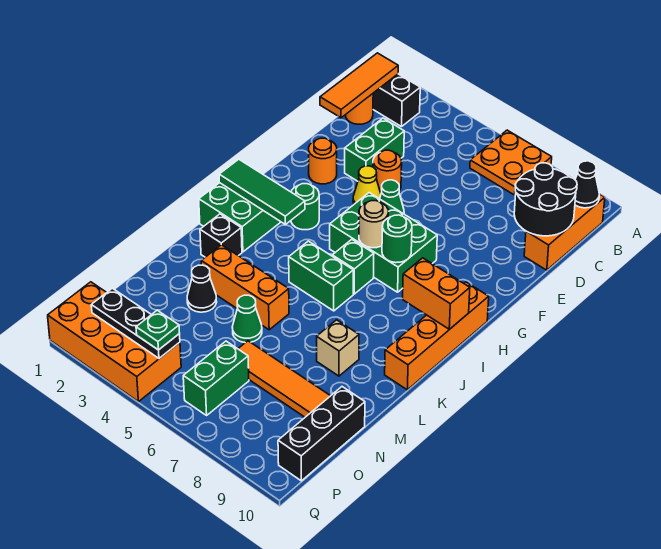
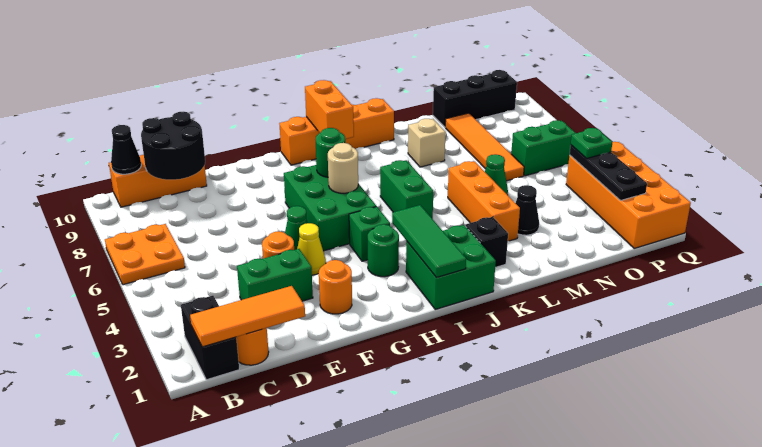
green 1x1 brick [332,239,374,294] -> green 1x1 brick moved to [349,207,390,261]

